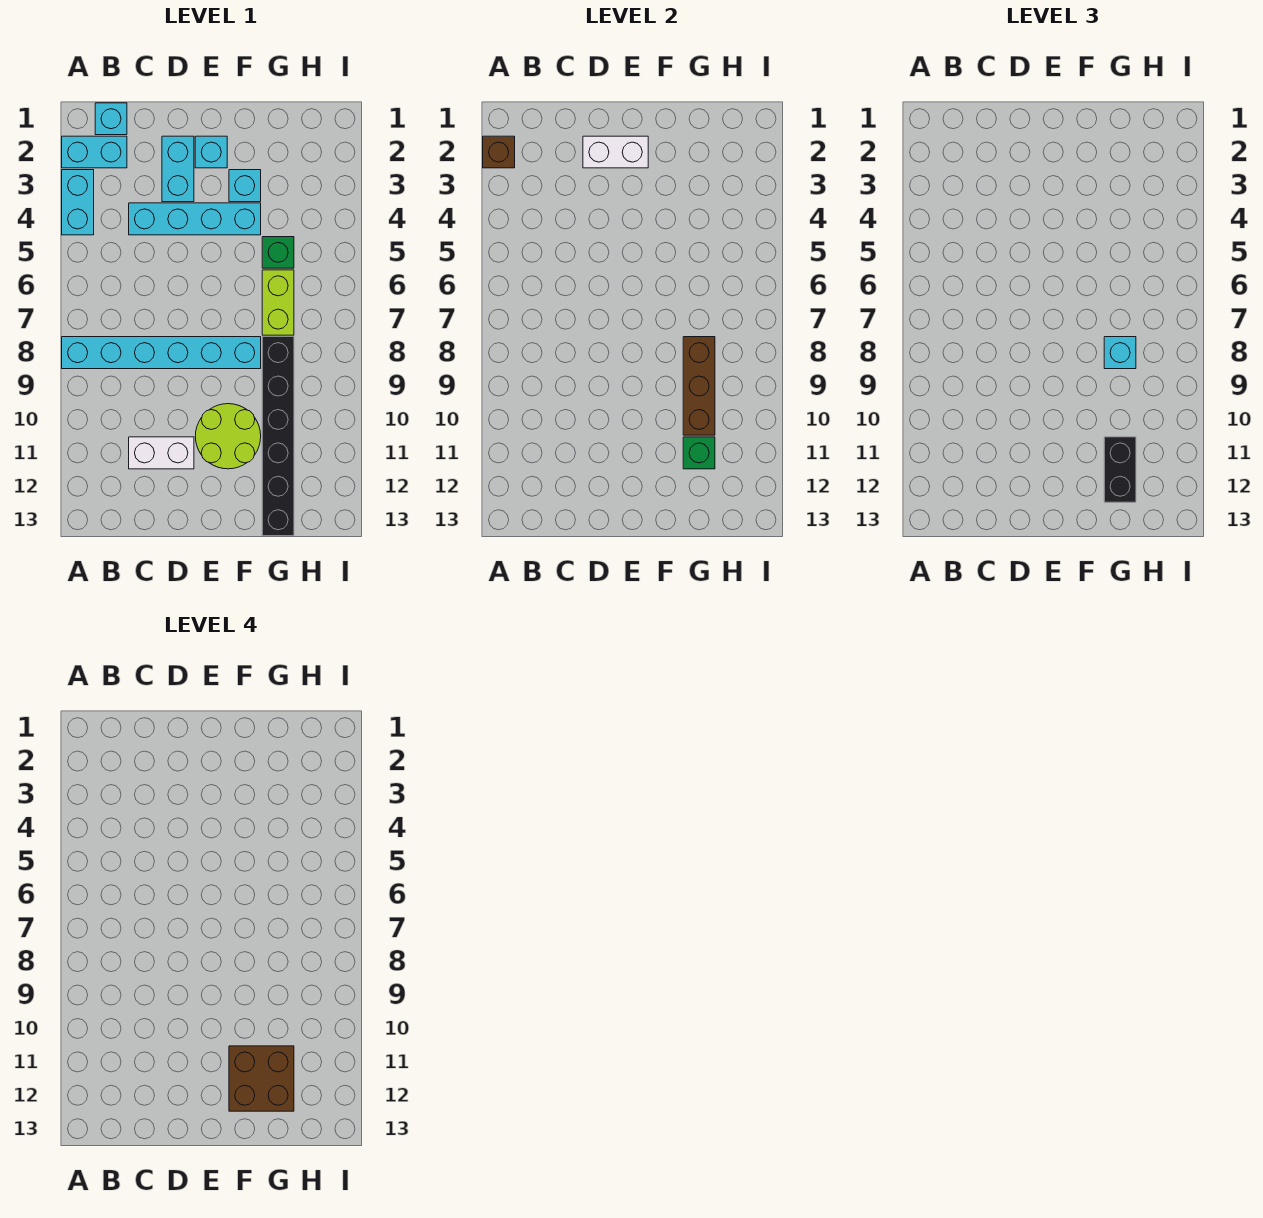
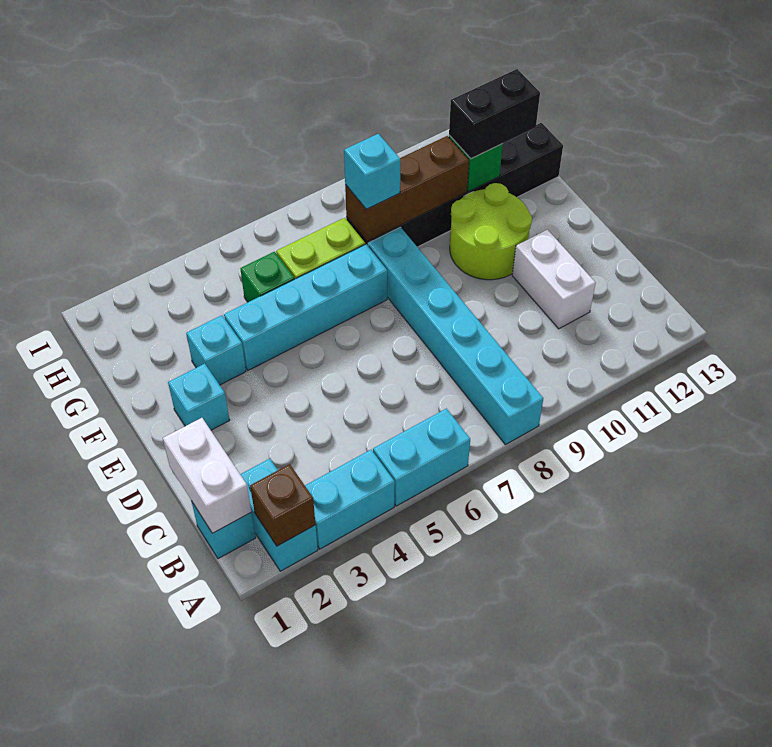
cyan 1x4 brick [129,203,261,235] -> cyan 1x4 brick turned to [224,244,387,370]
cyan 1x2 brick [162,136,194,202] -> cyan 1x2 brick moved to [373,409,470,506]
white 1x2 brick [583,136,648,168] -> white 1x2 brick moved to [163,418,251,533]
brown 2x2 brick [229,1046,294,1111] -> none

